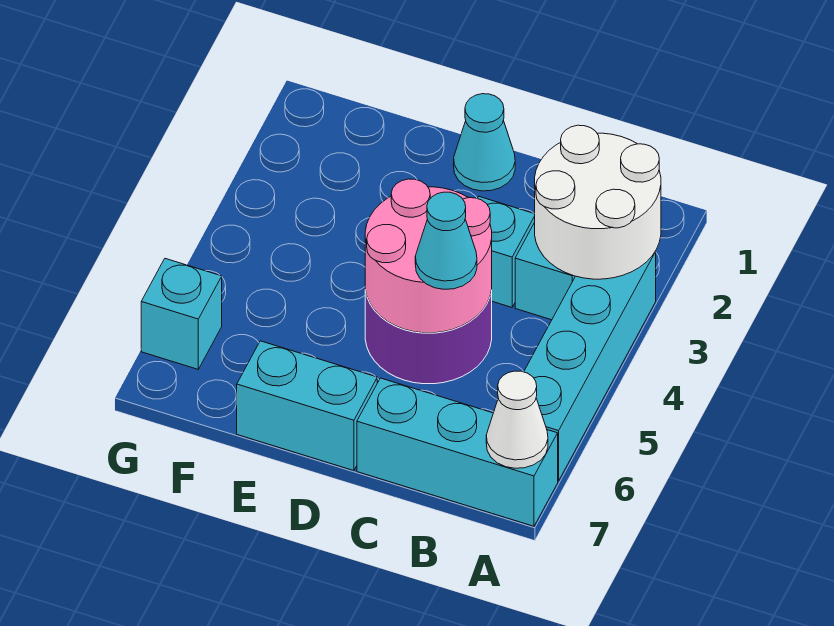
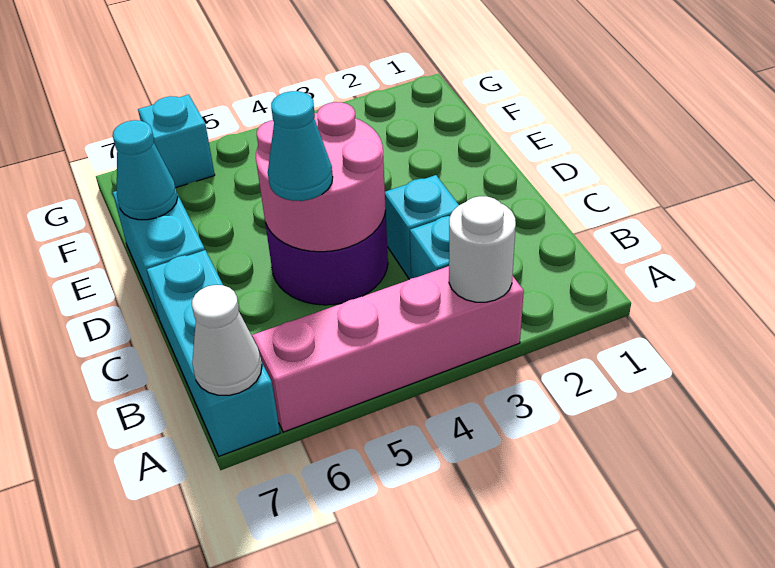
white 2x2 round brick [535,125,661,279] -> white 1x1 round brick [449,196,516,302]
cyan 1x4 brick [524,251,656,481] -> pink 1x4 brick [252,266,524,432]
cyan 1x1 cone [454,94,515,191] -> cyan 1x1 cone moved to [113,120,178,220]

